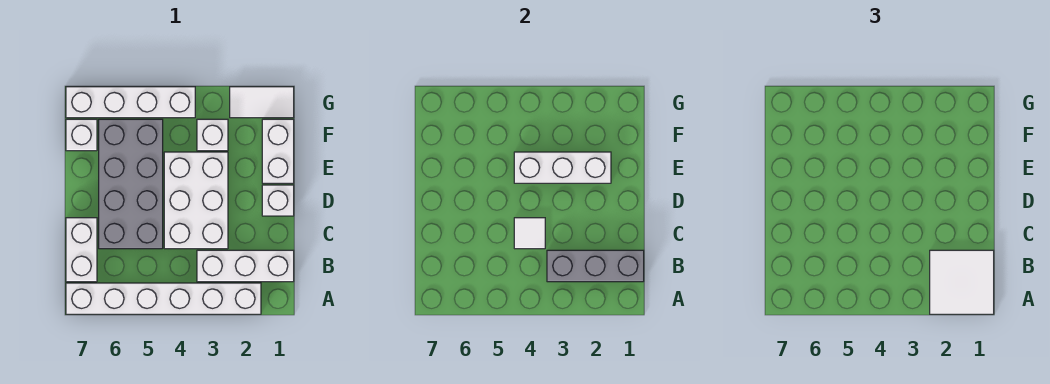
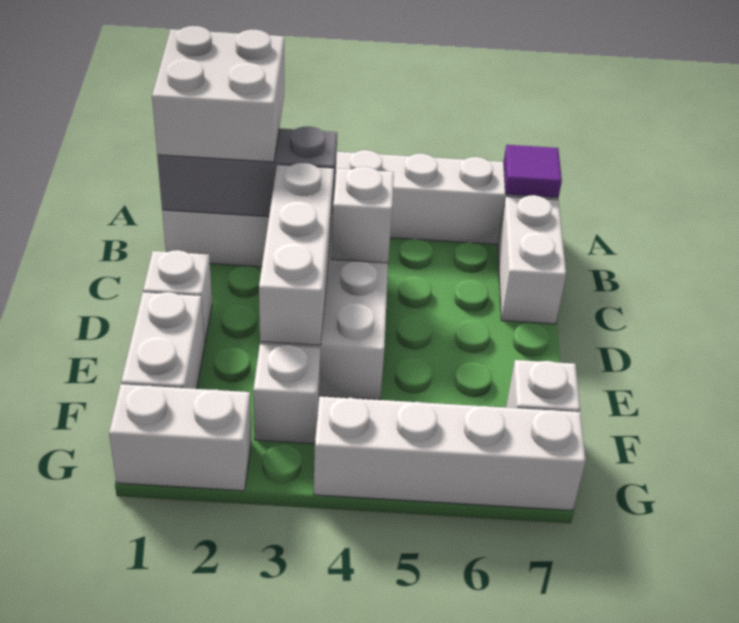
white 2x2 tile [930,250,994,314] -> white 2x2 brick [152,26,284,162]
none -> purple 1x1 tile [504,145,562,198]
white 1x1 tile [514,218,545,249] -> white 1x1 brick [332,167,394,263]
grey 2x4 brick [99,119,163,249] -> none
white 1x3 brick [514,152,611,183] -> white 1x3 brick turned to [259,163,334,345]
white 1x2 tile [230,87,294,118] -> white 1x2 brick [109,384,251,491]

